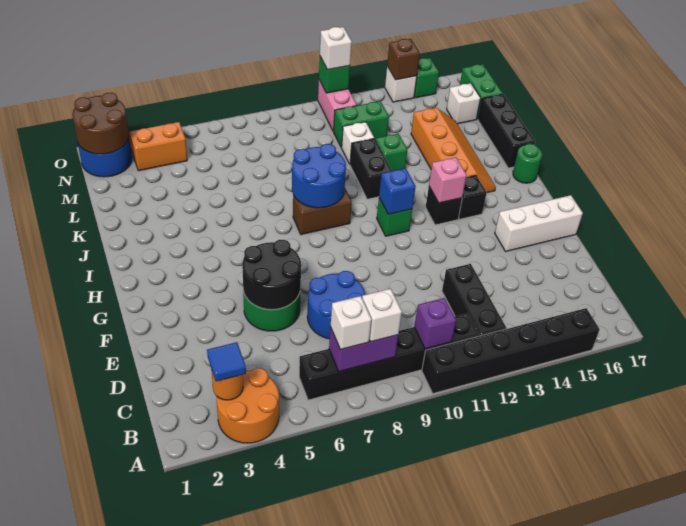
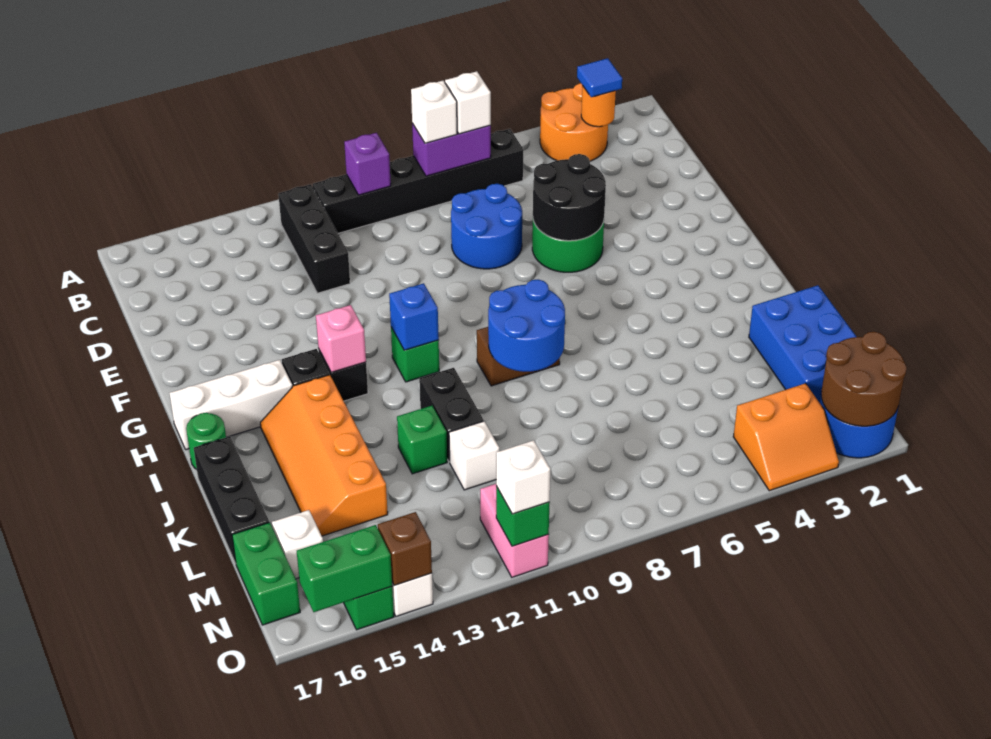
black 1x6 brick [422,308,600,394] -> none
white 1x3 brick [495,195,583,252] -> white 1x3 brick moved to [170,360,292,450]
none -> blue 2x3 brick [749,285,856,403]
green 1x2 brick [334,101,389,147] -> green 1x2 brick moved to [297,525,392,612]

